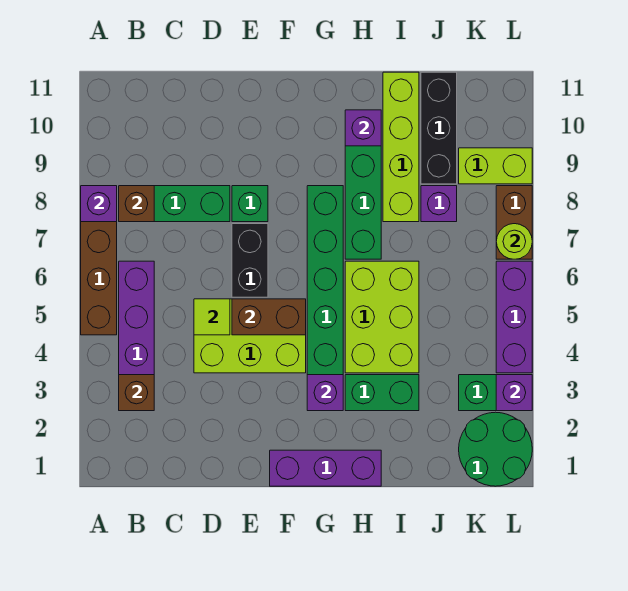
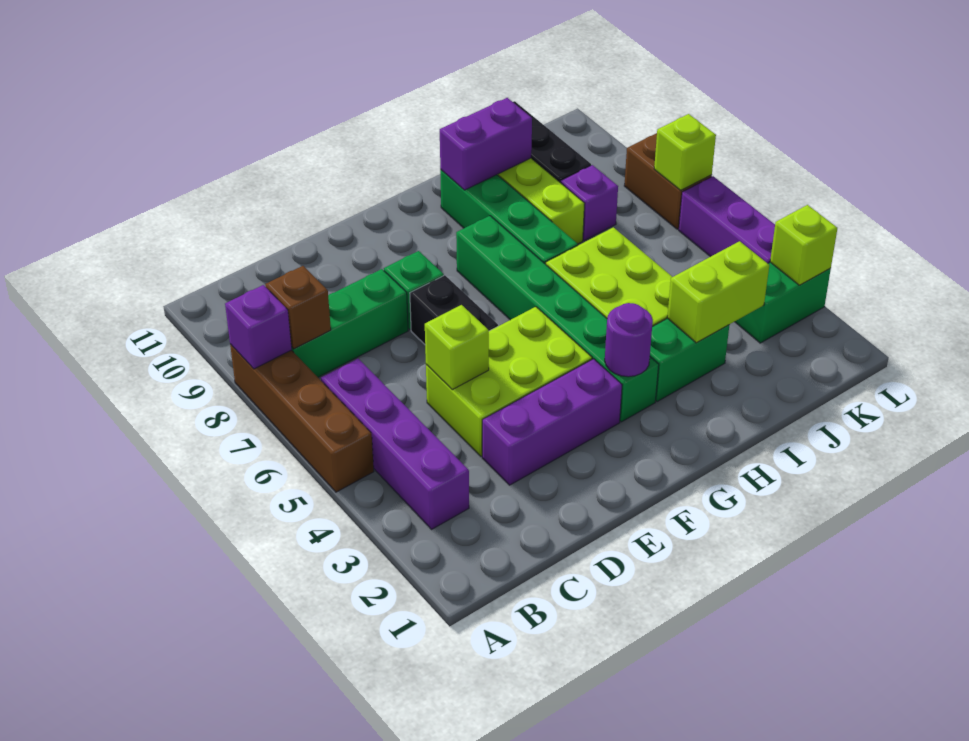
brown 1x1 brick [119,375,154,411] -> none
lime 1x1 tile [194,299,230,335] -> lime 1x1 brick [425,305,489,390]
brown 1x2 brick [232,299,306,335] -> none
purple 1x3 brick [270,450,381,486] -> purple 1x3 brick moved to [482,359,622,485]
purple 1x1 brick [307,375,343,411] -> purple 1x1 round brick [605,303,653,377]
purple 1x1 brick [345,110,381,146] -> purple 1x2 brick [440,98,532,190]
green 2x2 round brick [459,412,532,486] -> none
lime 1x2 brick [459,148,532,184] -> lime 1x2 brick moved to [667,241,769,343]
purple 1x1 brick [496,375,532,411] -> lime 1x1 brick [770,205,837,285]
lime 1x1 round brick [496,224,532,259] -> lime 1x1 brick [654,114,716,190]

